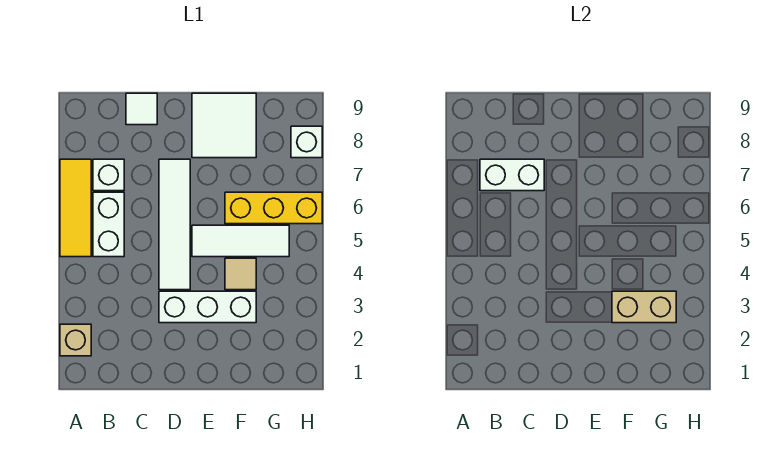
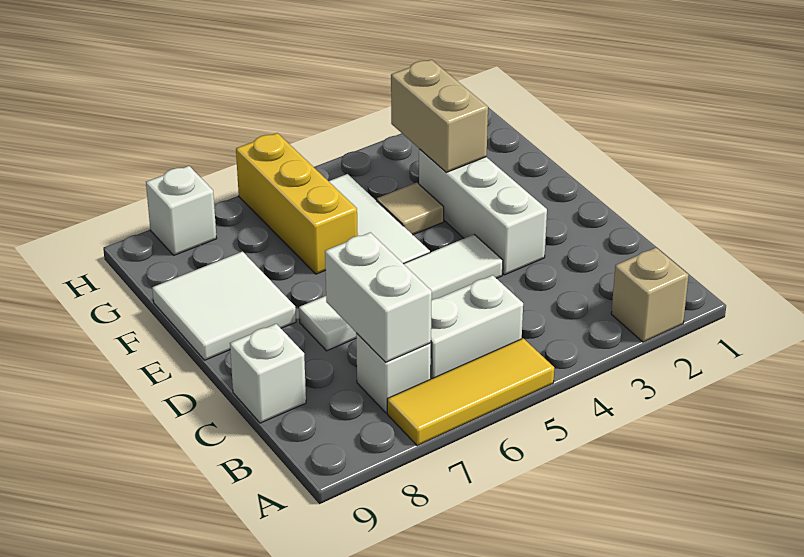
white 1x1 tile [126,93,157,125] -> white 1x1 brick [230,324,306,423]

